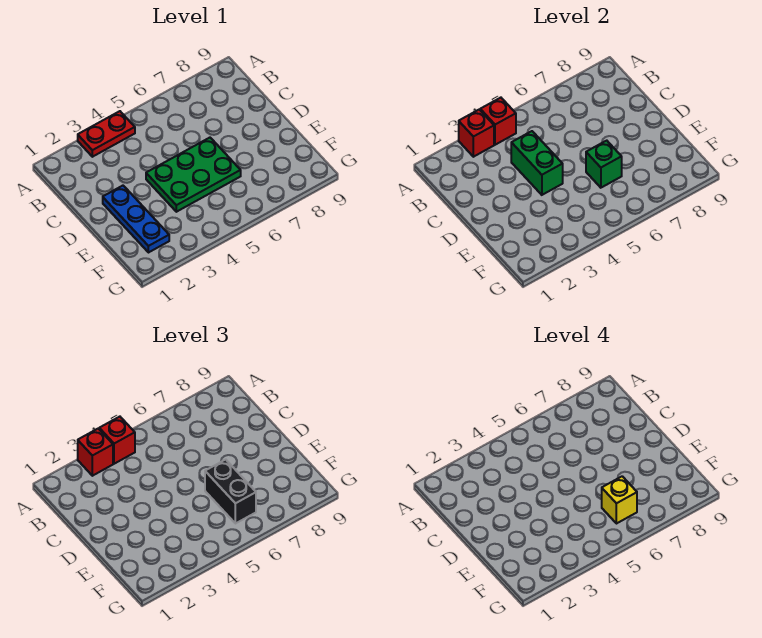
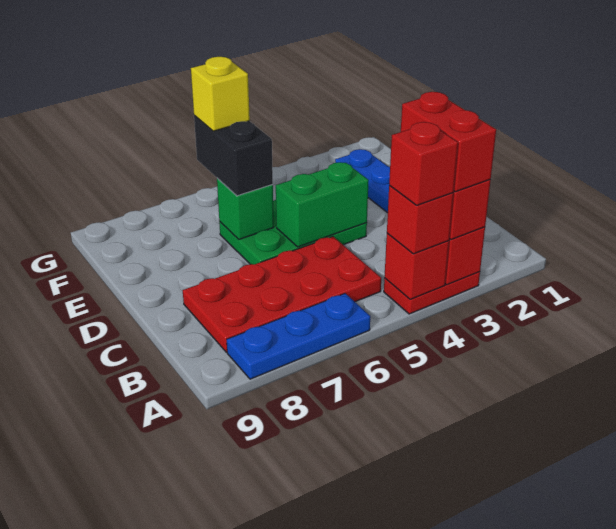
none -> red 1x2 brick [401,92,496,192]
none -> red 1x1 brick [389,122,458,206]
none -> blue 1x3 plate [227,293,370,379]
none -> red 2x4 plate [183,237,381,352]
green 1x2 brick [511,131,563,195] -> green 1x2 brick turned to [276,162,369,247]

